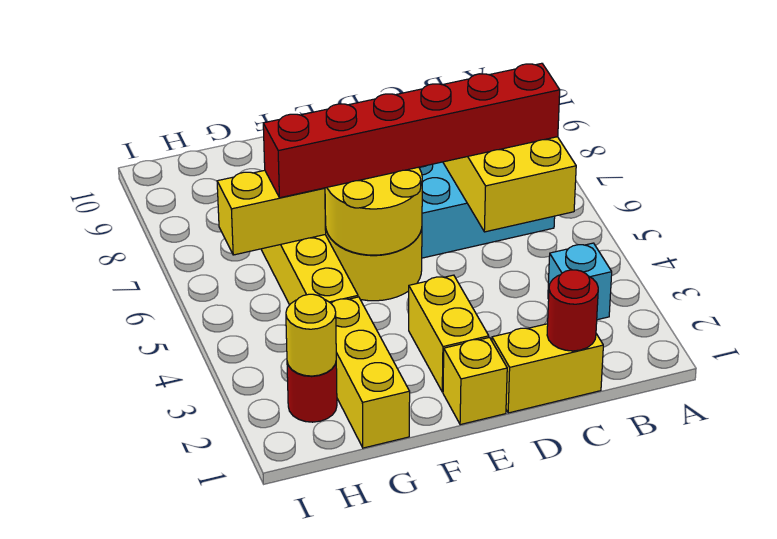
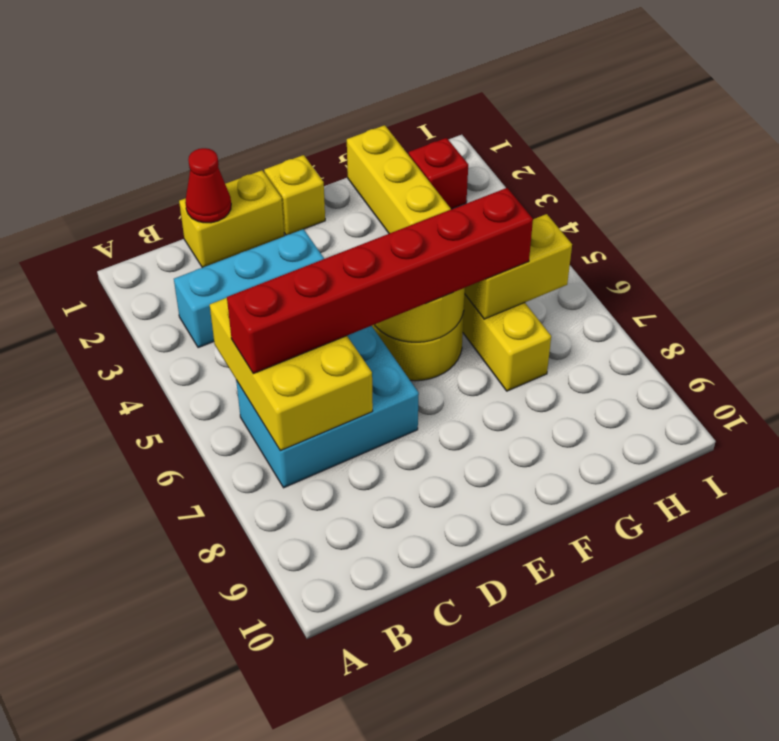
cyan 1x1 brick [548,243,612,320] -> cyan 1x3 brick [174,229,324,348]
red 1x1 round brick [547,270,598,351] -> red 1x1 cone [185,148,231,223]
yellow 1x2 brick [409,275,489,392] -> none
red 1x1 round brick [287,362,337,422] -> red 1x1 brick [409,138,468,209]
yellow 1x1 round brick [286,294,336,376] -> none

